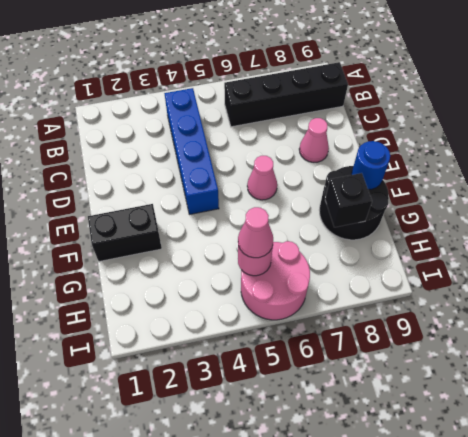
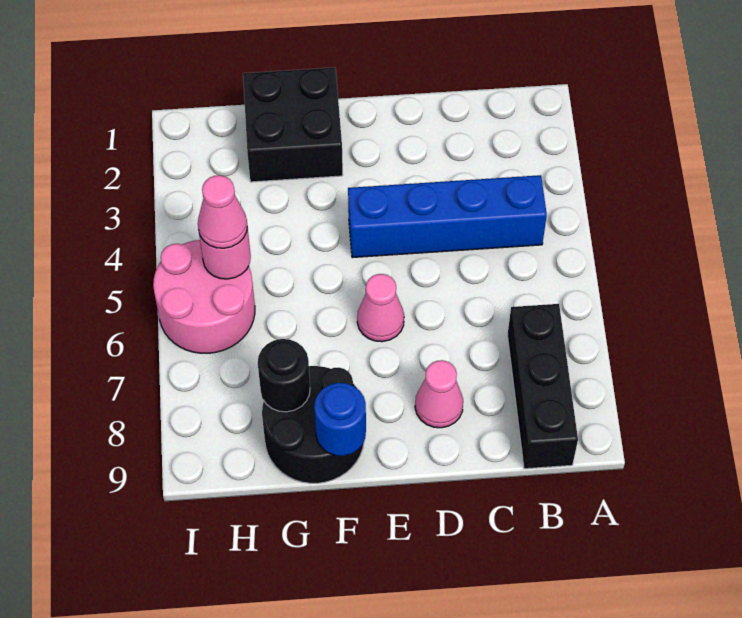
black 1x4 brick [224,62,348,127] -> black 1x3 brick [507,304,578,469]
black 1x2 brick [88,204,162,262] -> black 2x2 brick [243,67,343,182]
black 1x1 brick [325,173,372,227] -> black 1x1 round brick [258,339,310,412]

